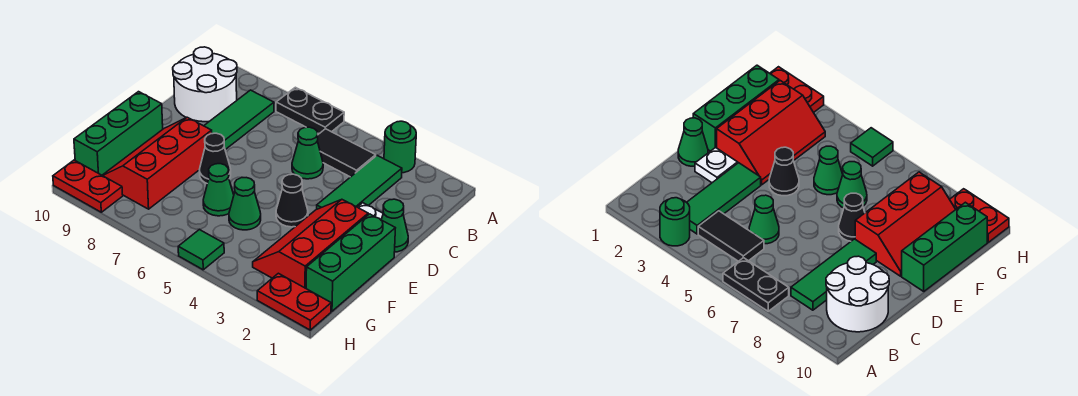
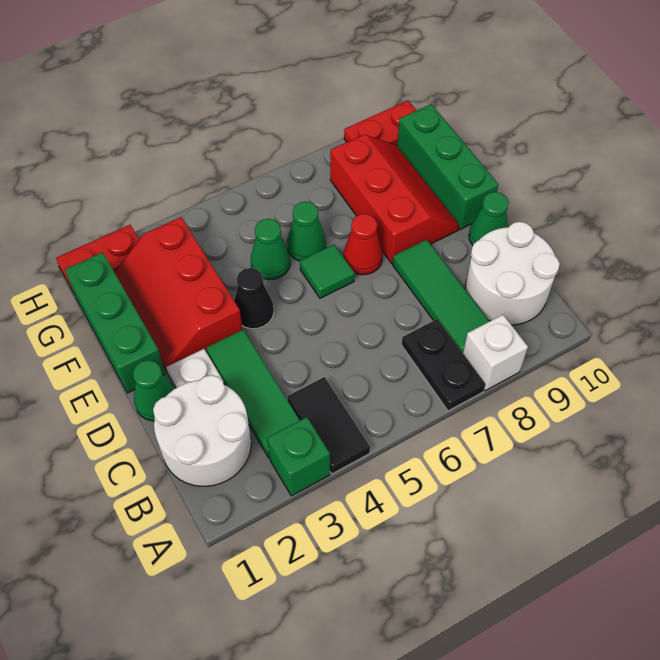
green 1x1 round brick [384,121,416,173] -> green 1x1 brick [267,417,330,496]
black 1x2 plate [276,87,344,134] -> black 1x2 plate turned to [401,319,485,411]
none -> white 1x1 brick [463,315,528,391]
none -> white 2x2 round brick [153,375,251,486]
black 1x2 tile [318,129,376,177] -> black 1x2 tile turned to [287,377,370,474]
green 1x1 cone [292,127,323,179] -> green 1x1 cone moved to [469,192,509,245]
red 2x3 slope [253,200,368,288] -> red 2x3 slope turned to [115,217,242,373]
black 1x1 cone [200,133,231,183] -> red 1x1 cone [343,214,383,275]
green 1x1 tile [178,230,224,270] -> green 1x1 tile moved to [300,245,355,298]

